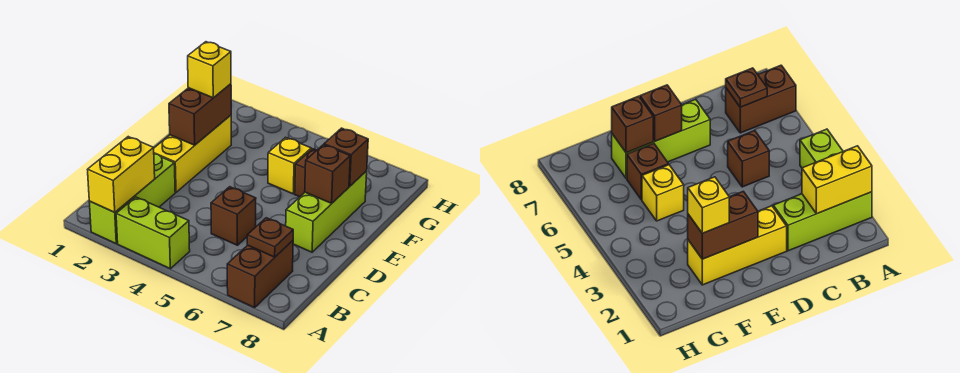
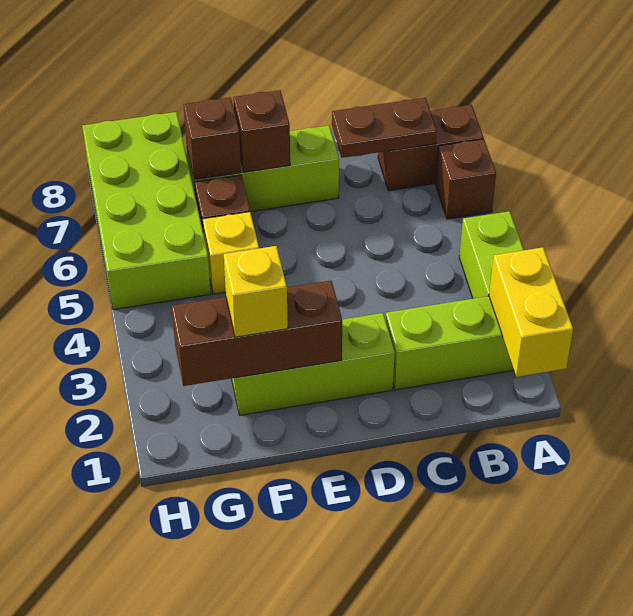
yellow 1x2 brick [88,137,155,212] -> yellow 1x2 brick turned to [489,247,573,377]
brown 1x1 plate [247,218,293,257] -> brown 1x2 plate [332,98,437,158]
brown 1x1 brick [211,187,256,245] -> brown 1x1 brick moved to [436,139,496,219]
yellow 1x3 brick [154,115,231,192] -> lime 1x3 brick [231,313,395,415]
brown 1x2 brick [169,84,231,145] -> brown 1x3 brick [172,281,342,386]
none -> lime 2x4 brick [82,112,211,310]

